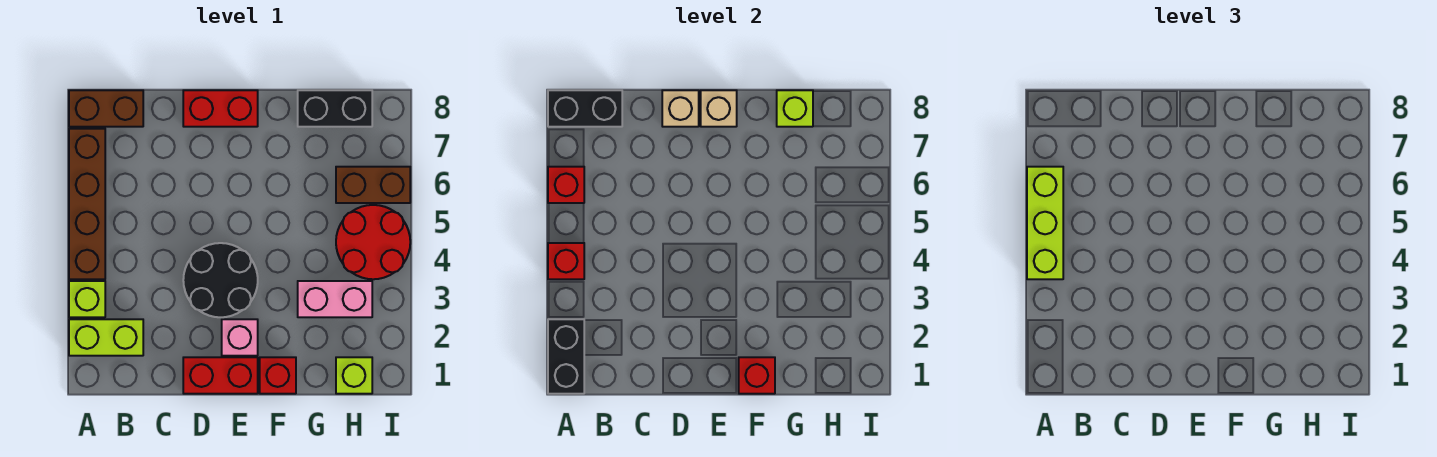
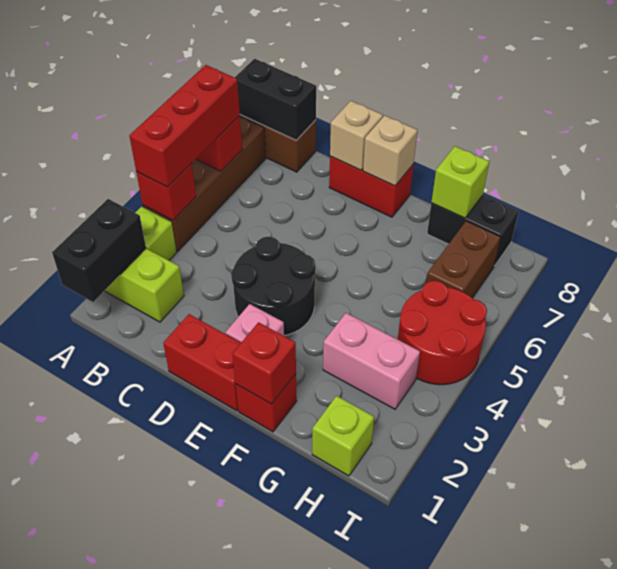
lime 1x3 brick [1027,167,1063,279] -> red 1x3 brick [129,65,240,187]
brown 1x2 brick [336,167,410,203] -> brown 1x2 brick turned to [426,221,501,298]

